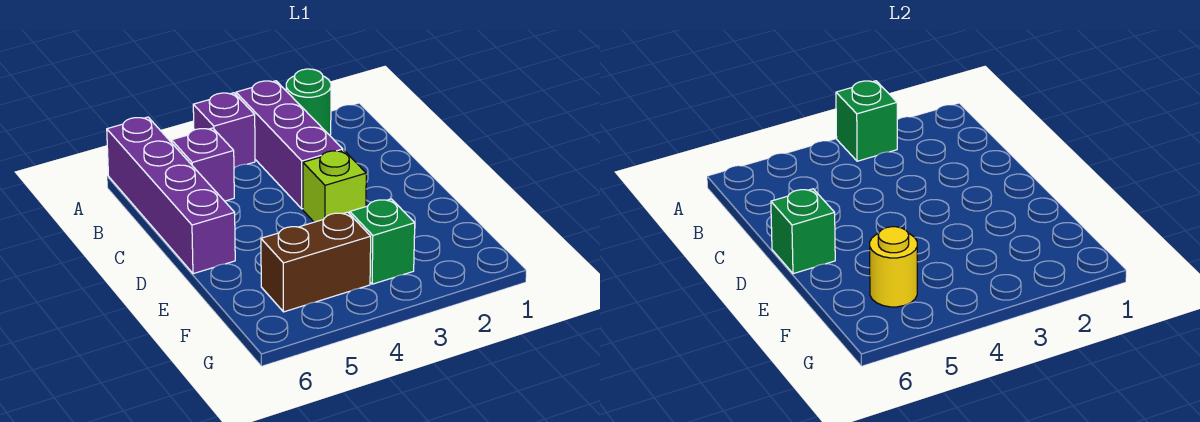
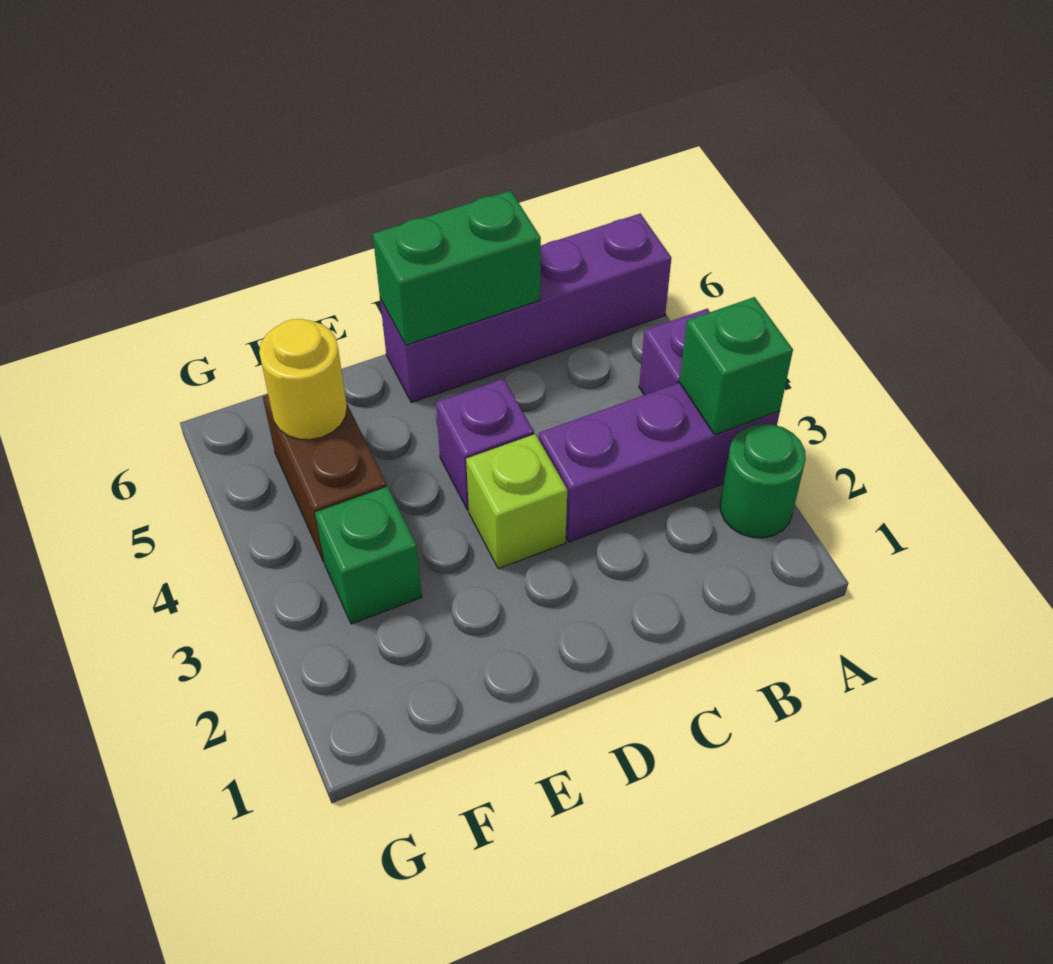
purple 1x1 brick [172,128,234,201] -> purple 1x1 brick moved to [436,379,534,510]
green 1x1 brick [771,189,835,274] -> green 1x2 brick [373,191,541,345]

